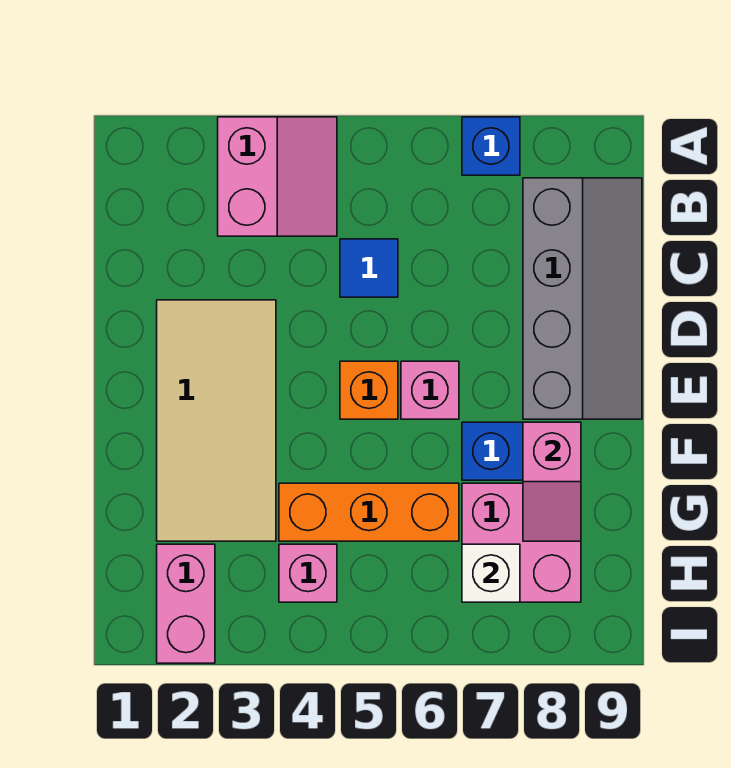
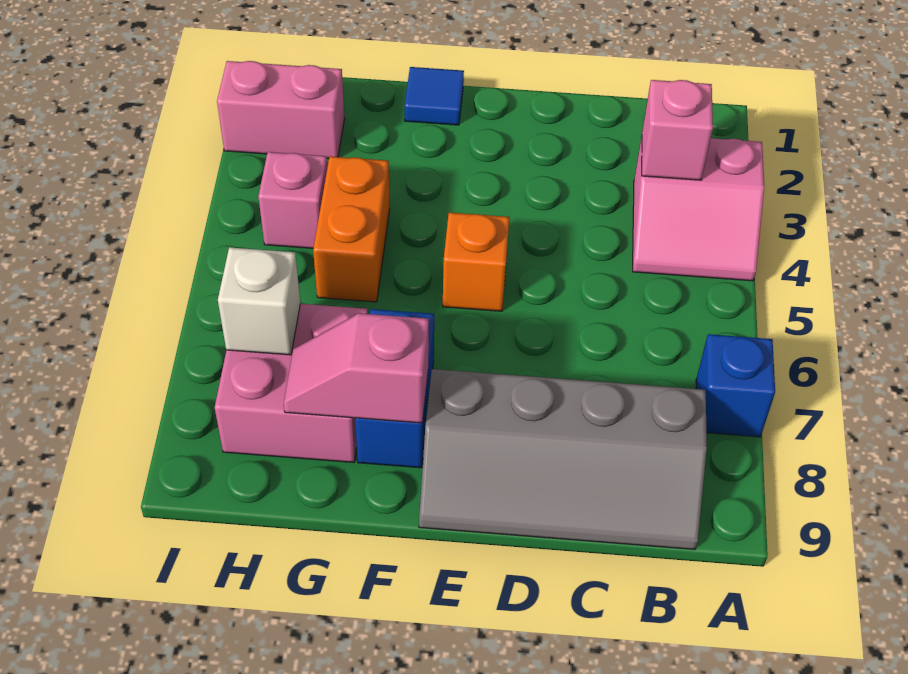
blue 1x1 tile [340,239,398,297] -> blue 1x1 tile moved to [405,67,464,125]
tan 2x4 tile [157,300,276,541] -> none
pink 1x1 brick [401,361,459,419] -> pink 1x1 brick moved to [642,80,713,180]
orange 1x3 brick [279,483,459,541] -> orange 1x2 brick [313,156,390,302]

